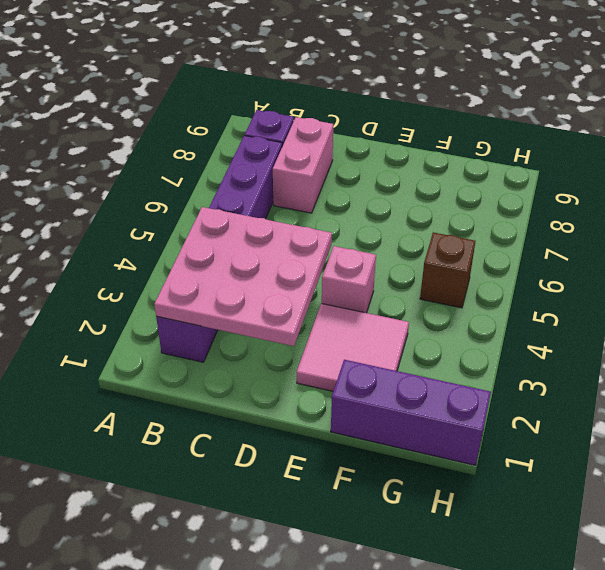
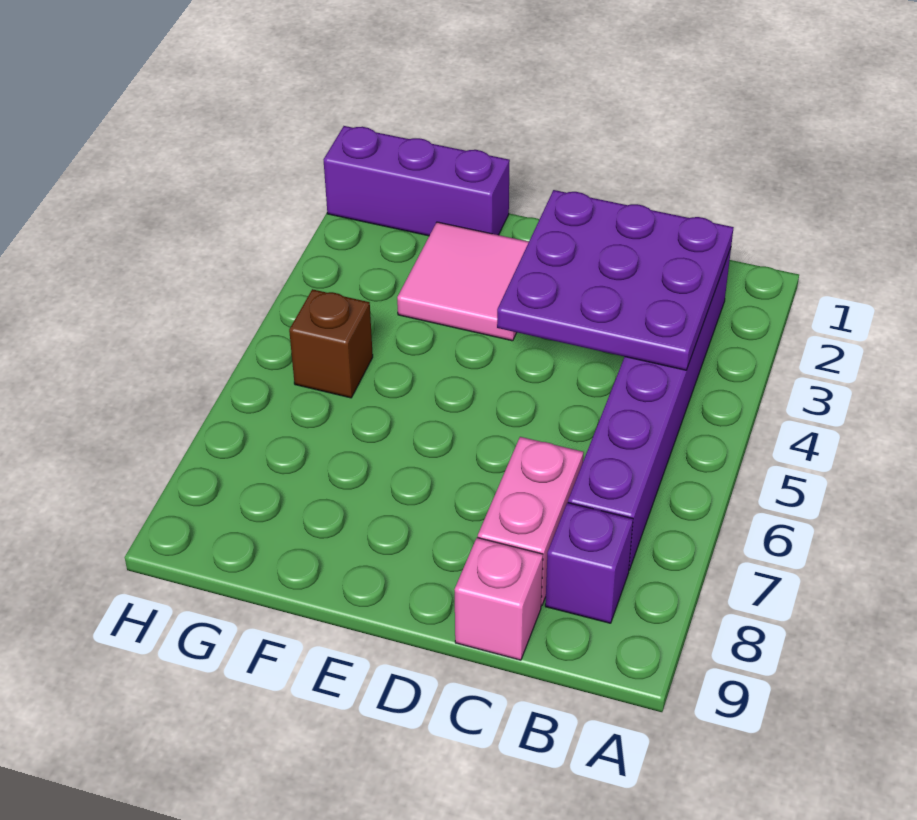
pink 3x3 plate [154,207,332,346] -> purple 3x3 plate [497,190,734,370]
pink 1x1 brick [322,246,376,313] -> pink 1x1 brick moved to [454,538,543,660]

